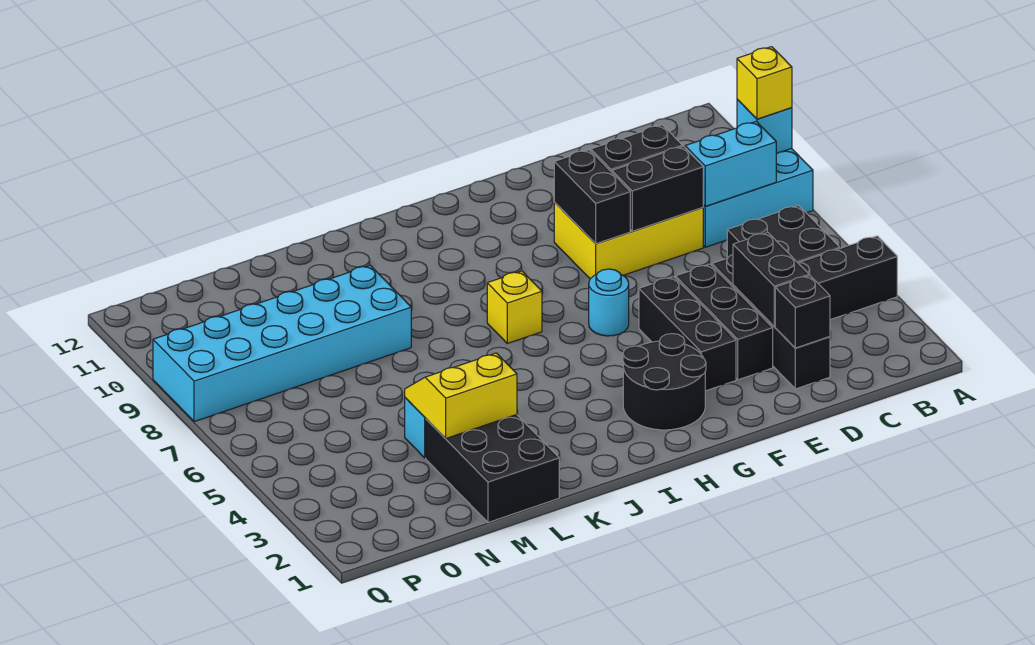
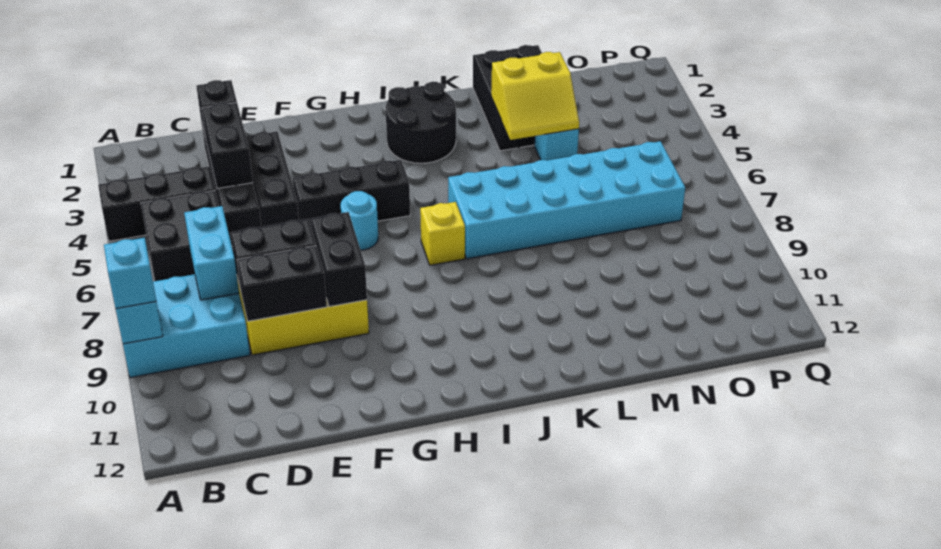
yellow 1x1 brick [737,47,792,119] -> cyan 1x1 brick [104,238,156,309]
cyan 1x2 brick [685,121,776,206] -> cyan 1x2 brick turned to [184,206,239,300]
black 1x3 brick [639,277,736,391] -> black 1x3 brick turned to [293,160,410,227]
black 2x2 round brick [623,334,706,430] -> black 2x2 round brick moved to [386,82,456,163]
cyan 2x6 brick [153,265,411,422] -> cyan 2x6 brick moved to [448,141,685,259]

